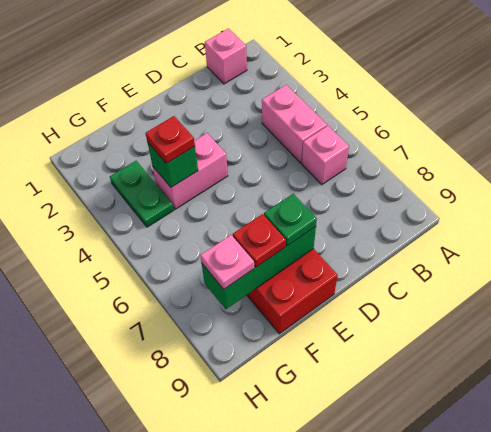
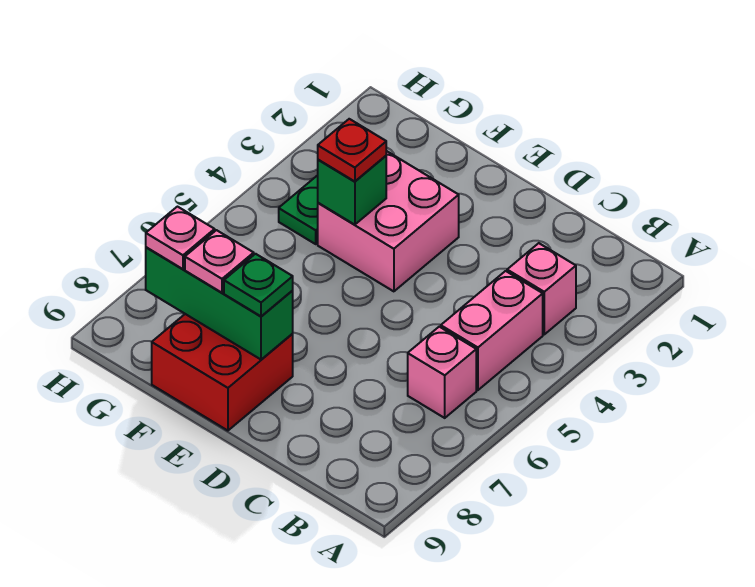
pink 1x1 brick [205,28,247,84] -> pink 1x1 brick moved to [507,243,576,334]
pink 1x2 brick [153,133,228,209] -> pink 2x2 brick [318,151,459,291]
red 1x1 plate [233,214,286,267] -> pink 1x1 plate [185,230,254,293]

